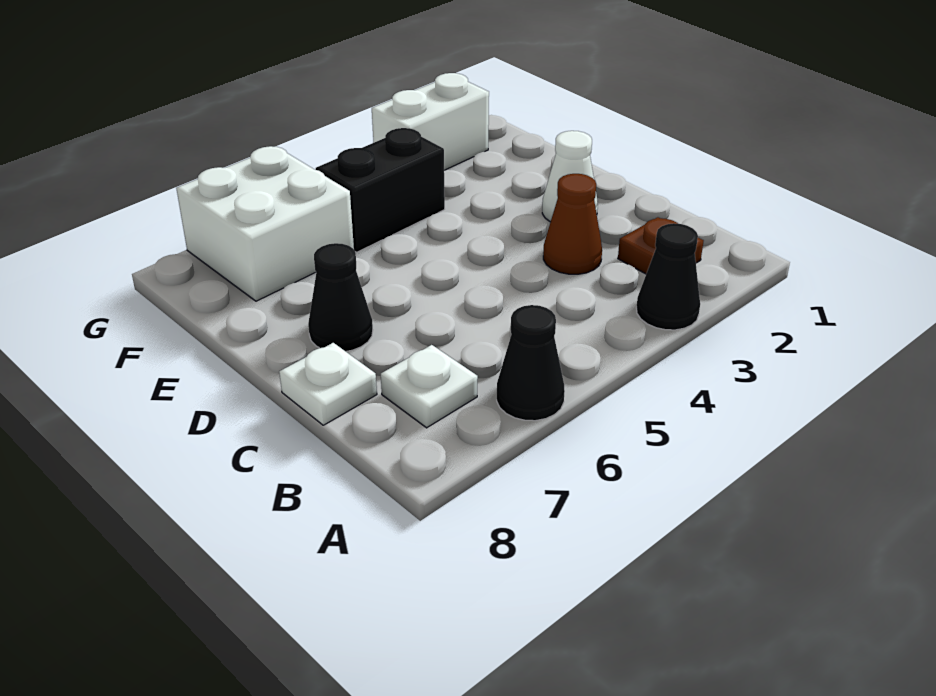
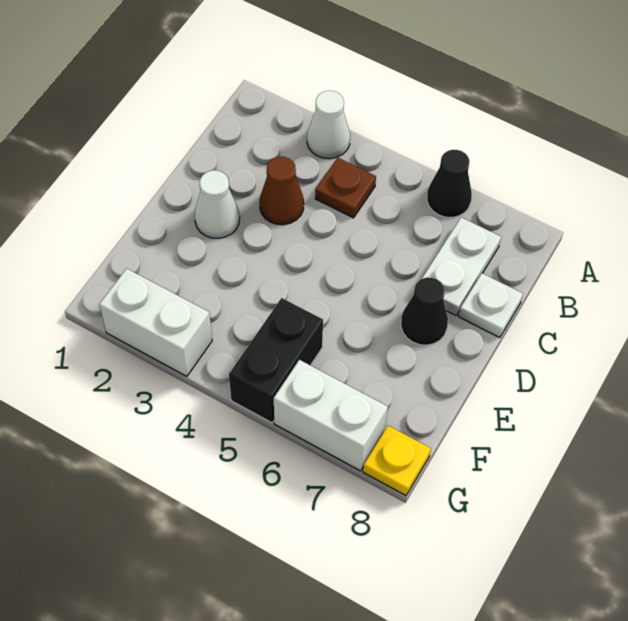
black 1x1 cone [636,223,700,330] -> white 1x1 cone [307,91,350,159]
brown 1x1 plate [618,217,703,274] -> brown 1x1 plate moved to [315,158,376,218]
white 1x1 plate [381,345,478,428] -> white 1x2 plate [422,217,501,315]
black 1x2 brick [316,128,445,252] -> black 1x2 brick turned to [229,298,323,423]
white 2x2 brick [176,146,354,301] -> white 1x2 brick [274,360,388,471]
none -> yellow 1x1 plate [363,426,431,496]

